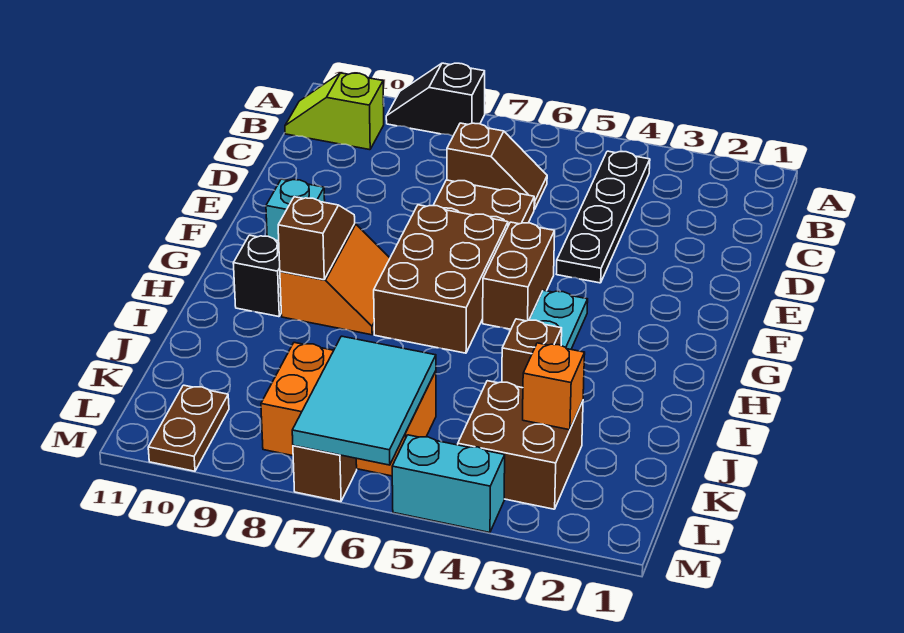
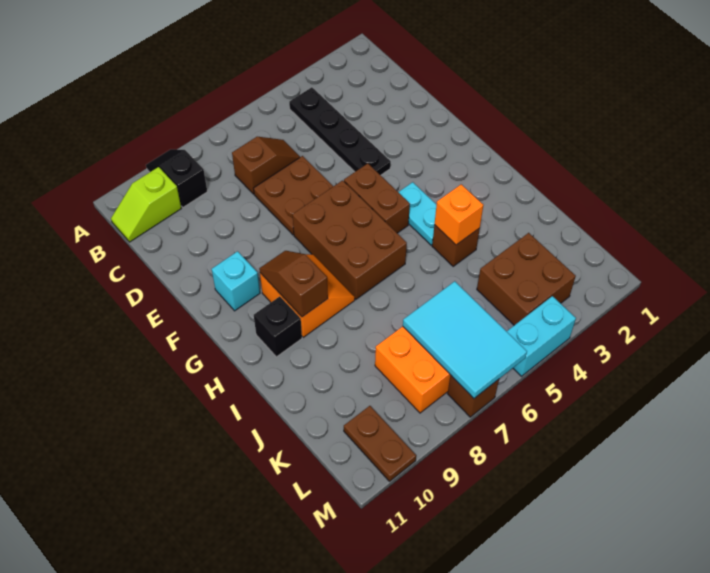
black 1x2 slope [386,63,485,136] -> black 1x2 slope turned to [146,149,207,207]
orange 1x1 brick [523,343,585,430] -> orange 1x1 brick moved to [434,184,483,245]

